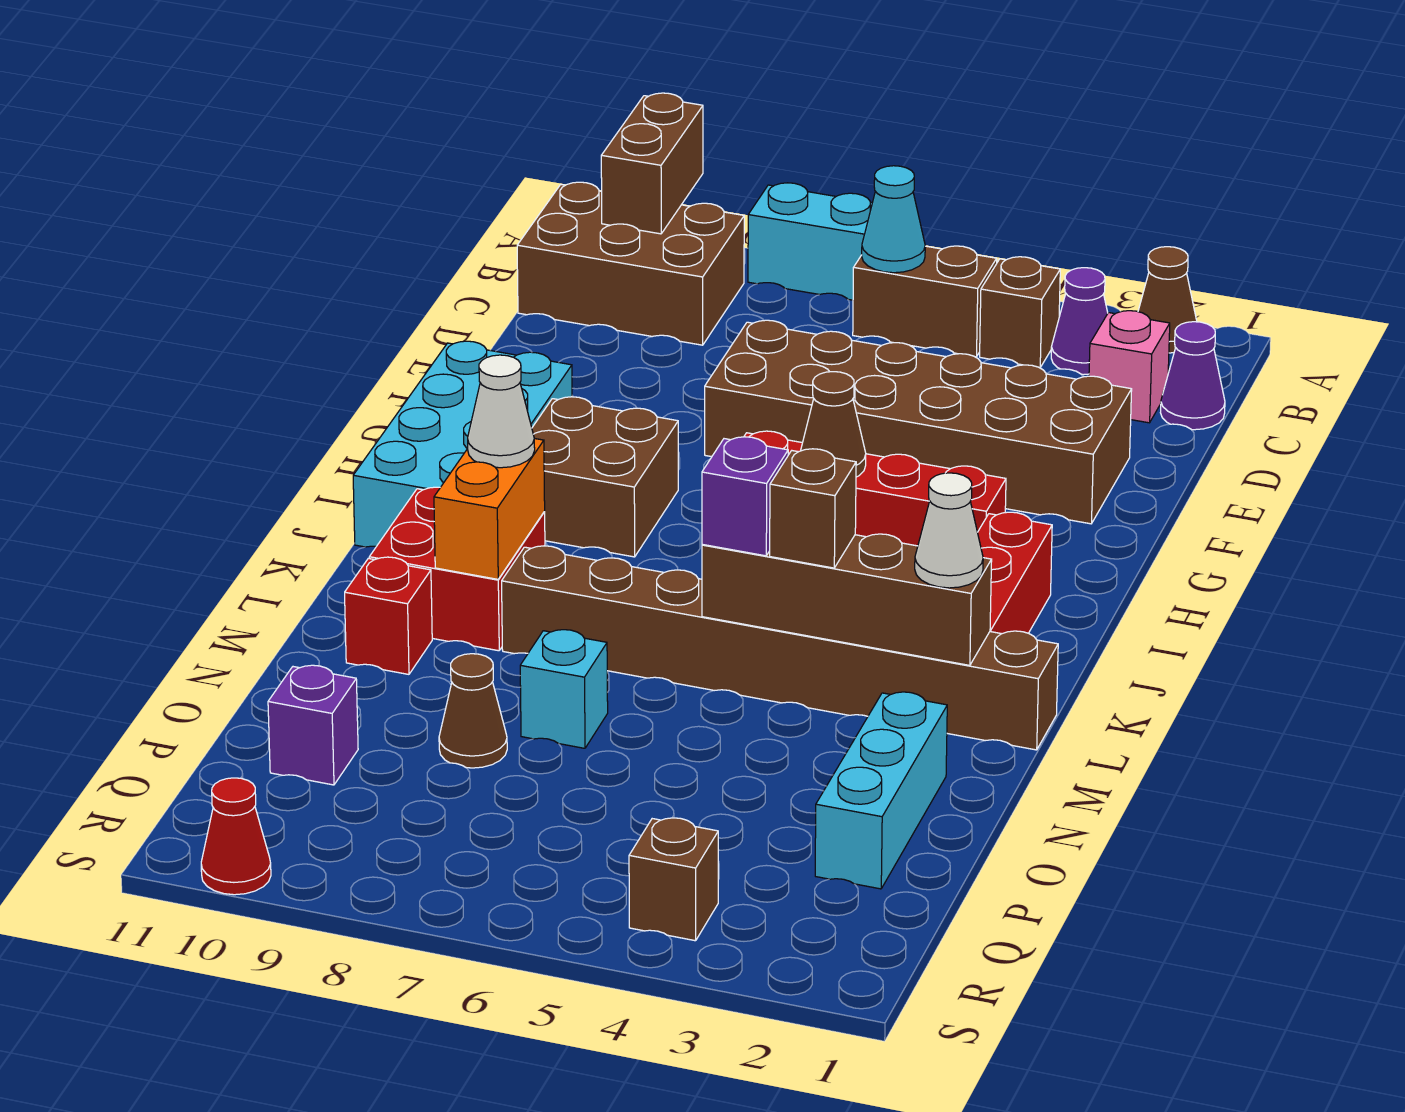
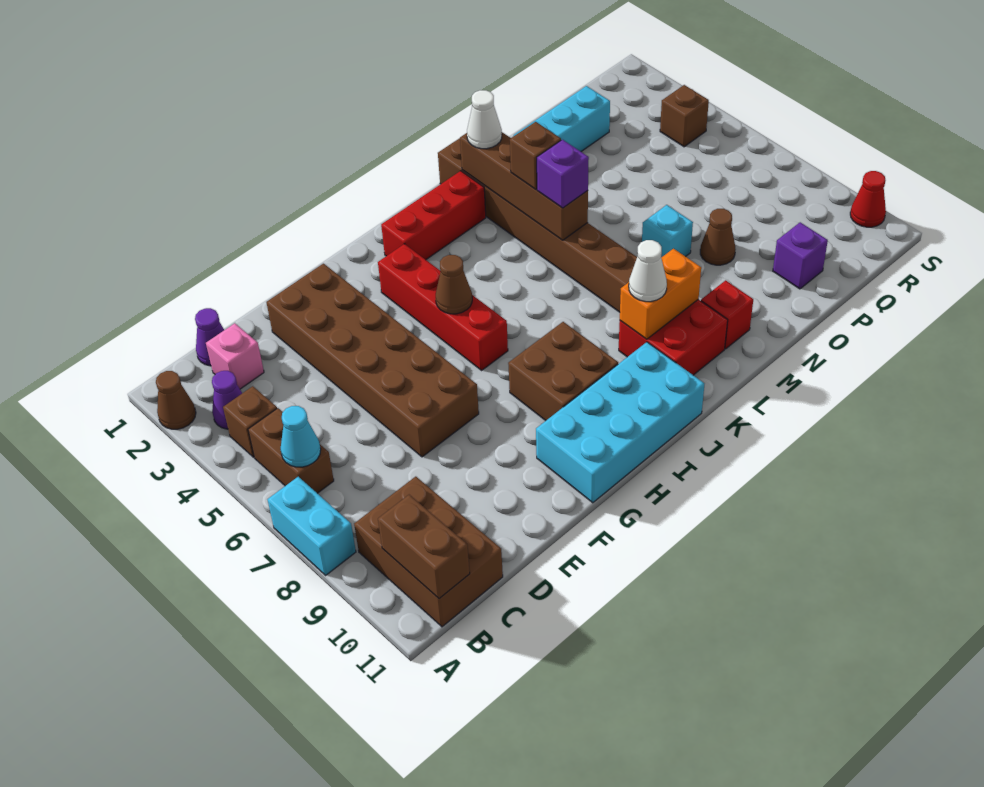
brown 1x2 brick [601,93,703,234] -> brown 1x2 brick turned to [378,495,470,599]

